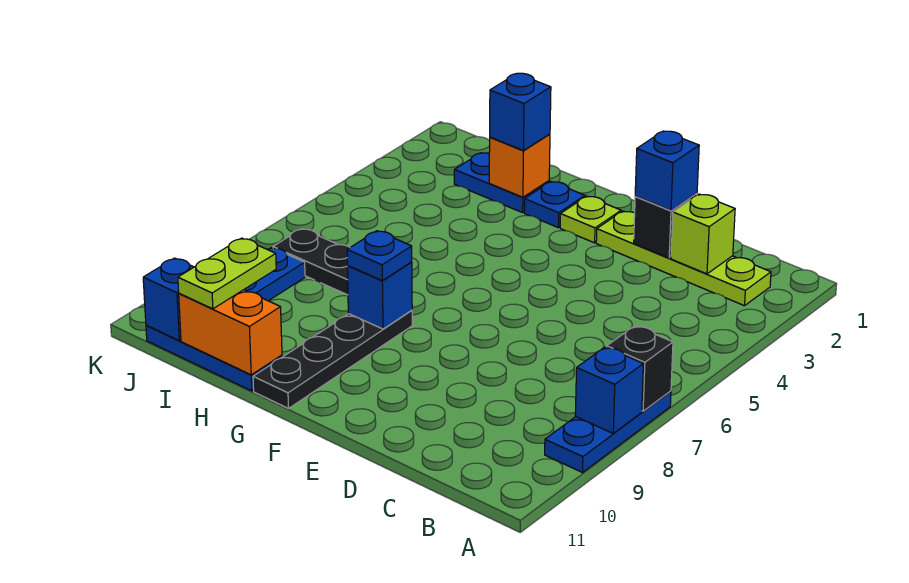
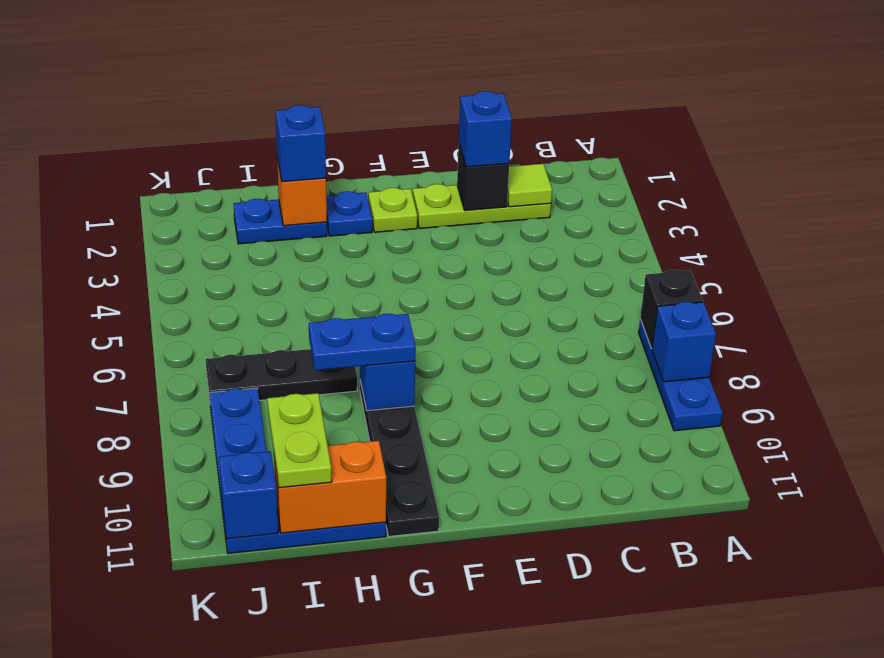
lime 1x4 plate [596,211,771,306] -> lime 1x3 plate [413,184,551,229]
lime 1x1 brick [671,194,735,274] -> lime 1x1 tile [507,164,552,207]
blue 1x1 plate [347,231,412,281] -> blue 1x2 plate [309,314,416,370]

